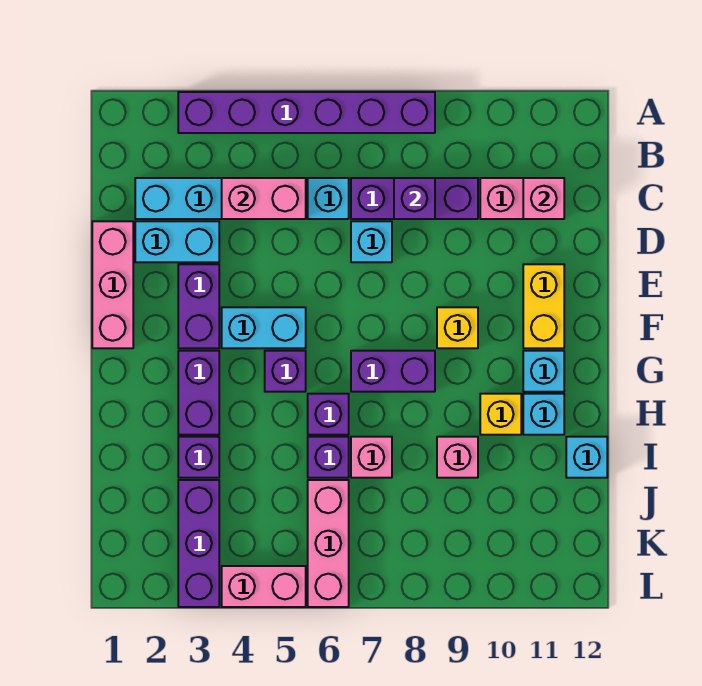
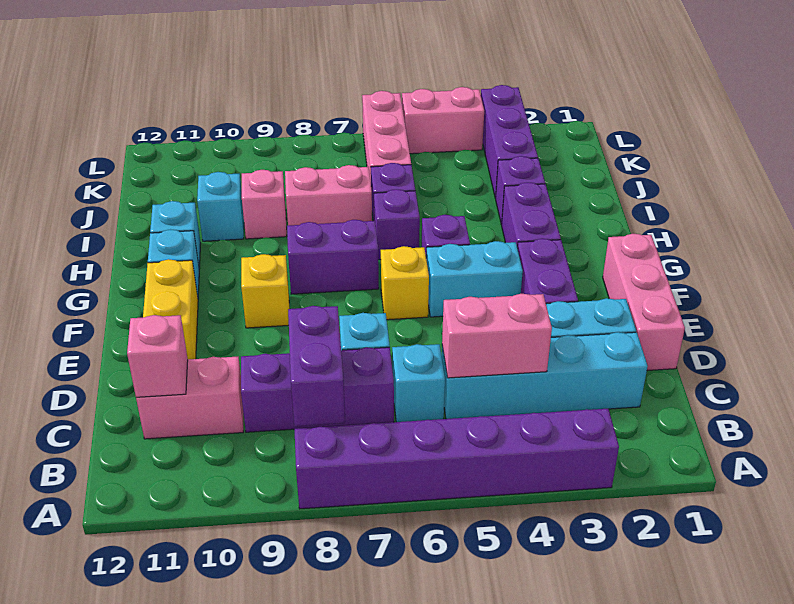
purple 1x1 brick [394,178,435,219] -> purple 1x2 brick [288,306,345,426]
yellow 1x1 brick [480,394,521,435] -> yellow 1x1 brick moved to [381,246,429,320]
pink 1x1 brick [351,437,392,478] -> pink 1x2 brick [285,165,372,225]
cyan 1x1 brick [566,437,607,478] -> cyan 1x1 brick moved to [197,172,244,241]

